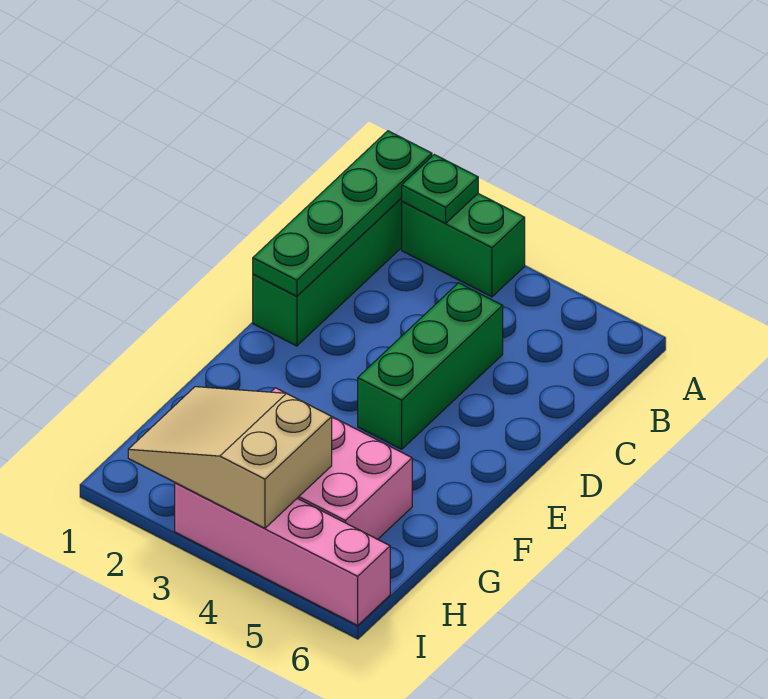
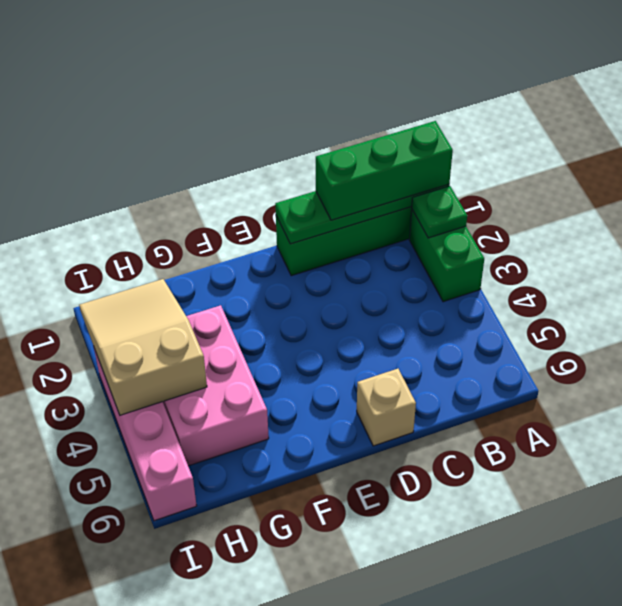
green 1x3 brick [358,283,503,449] -> green 1x3 brick moved to [316,121,453,220]
none -> tan 1x1 brick [357,369,416,446]

